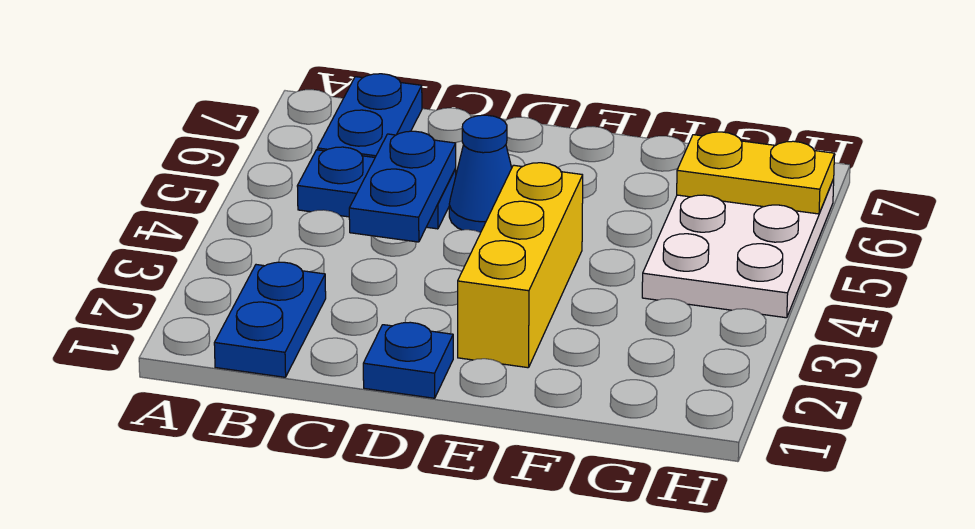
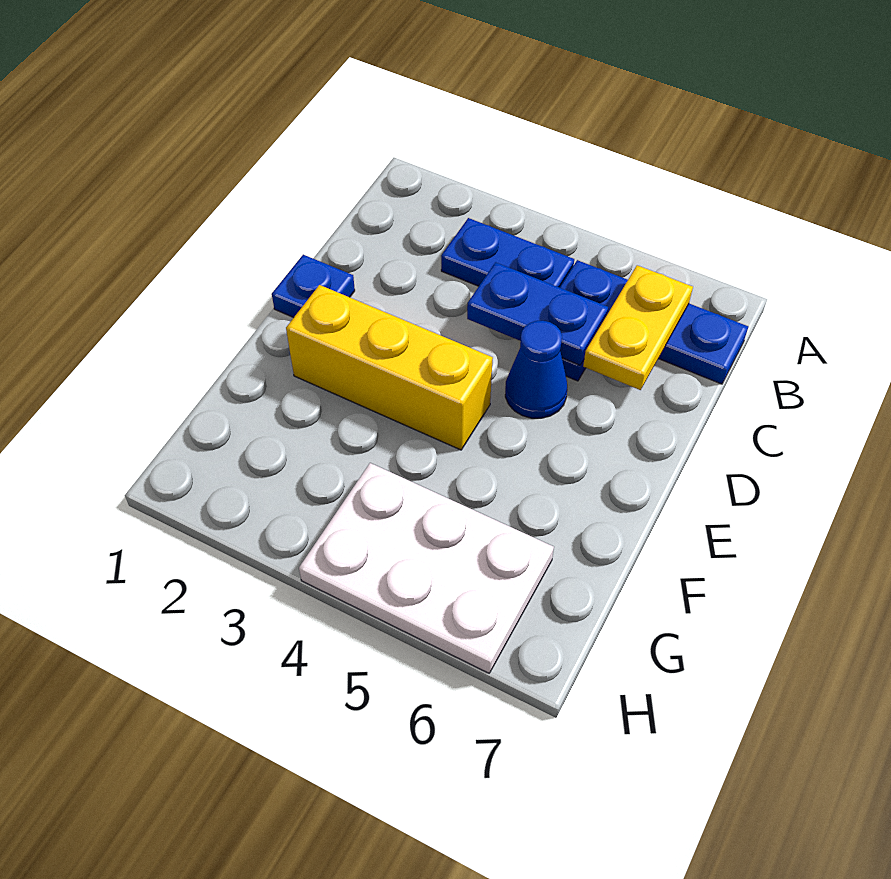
blue 1x2 plate [214,262,326,377] -> blue 1x2 plate moved to [441,218,574,288]
yellow 1x2 plate [677,132,834,214] -> yellow 1x2 plate moved to [583,265,693,390]

